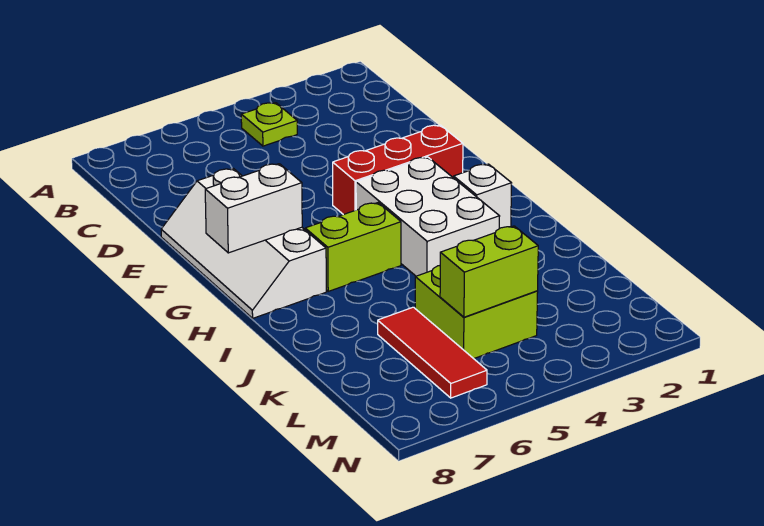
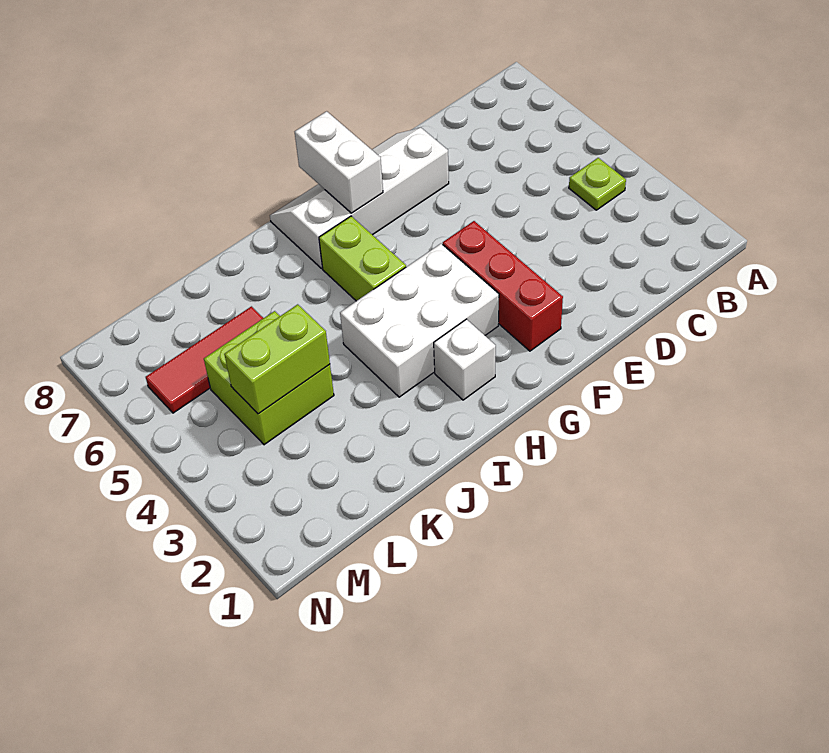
lime 1x2 brick [440,226,538,317] -> lime 1x2 brick turned to [224,304,330,414]

